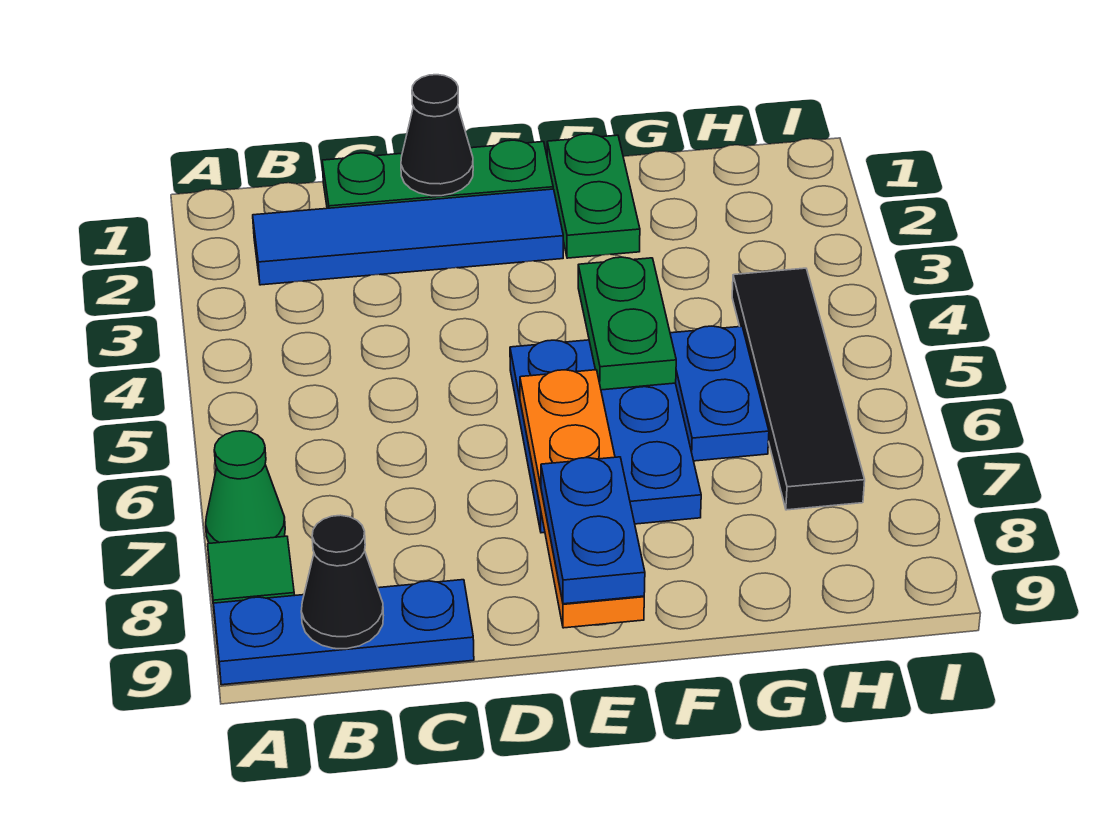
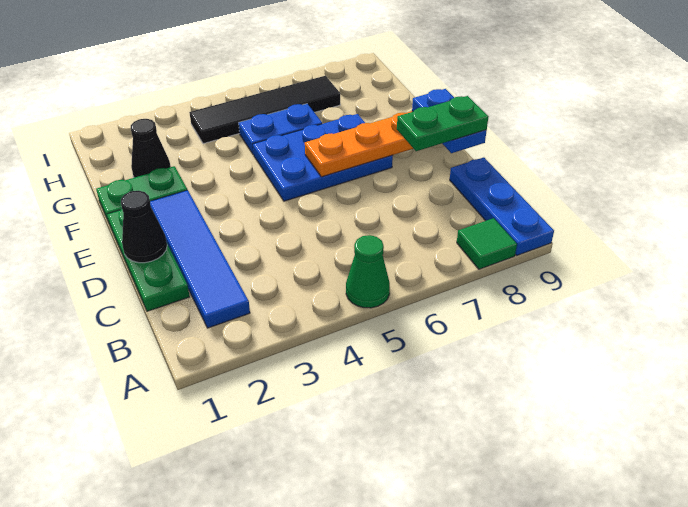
green 1x1 cone [206,431,285,543] -> green 1x1 cone moved to [346,235,390,308]
black 1x1 cone [301,515,383,649] -> black 1x1 cone moved to [131,119,171,178]
blue 1x2 plate [541,457,645,604] -> blue 1x2 plate turned to [412,89,487,153]
green 1x2 plate [578,257,676,390] -> green 1x2 plate moved to [397,96,488,151]

